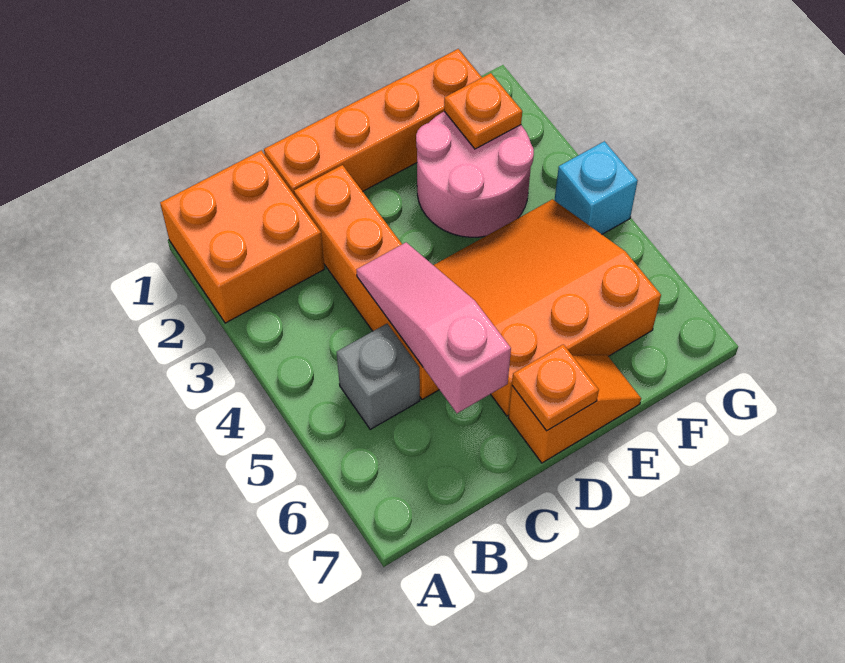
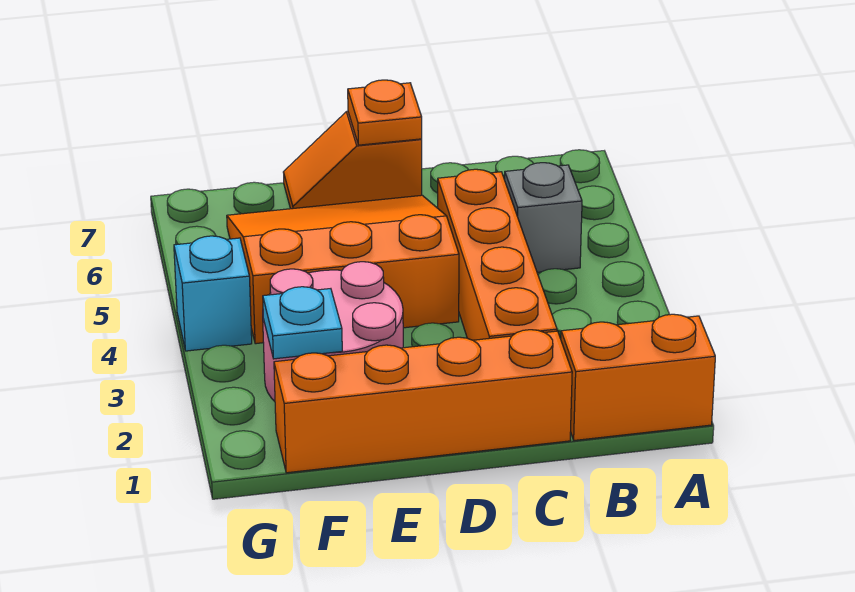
orange 2x2 brick [160,150,325,323] -> orange 1x2 brick [561,314,715,440]
pink 1x3 slope [357,242,511,413] -> none
orange 3x3 slope [434,199,661,416] -> orange 3x3 slope turned to [227,195,459,344]
orange 1x1 plate [444,73,522,149] -> cyan 1x1 plate [263,287,342,359]

